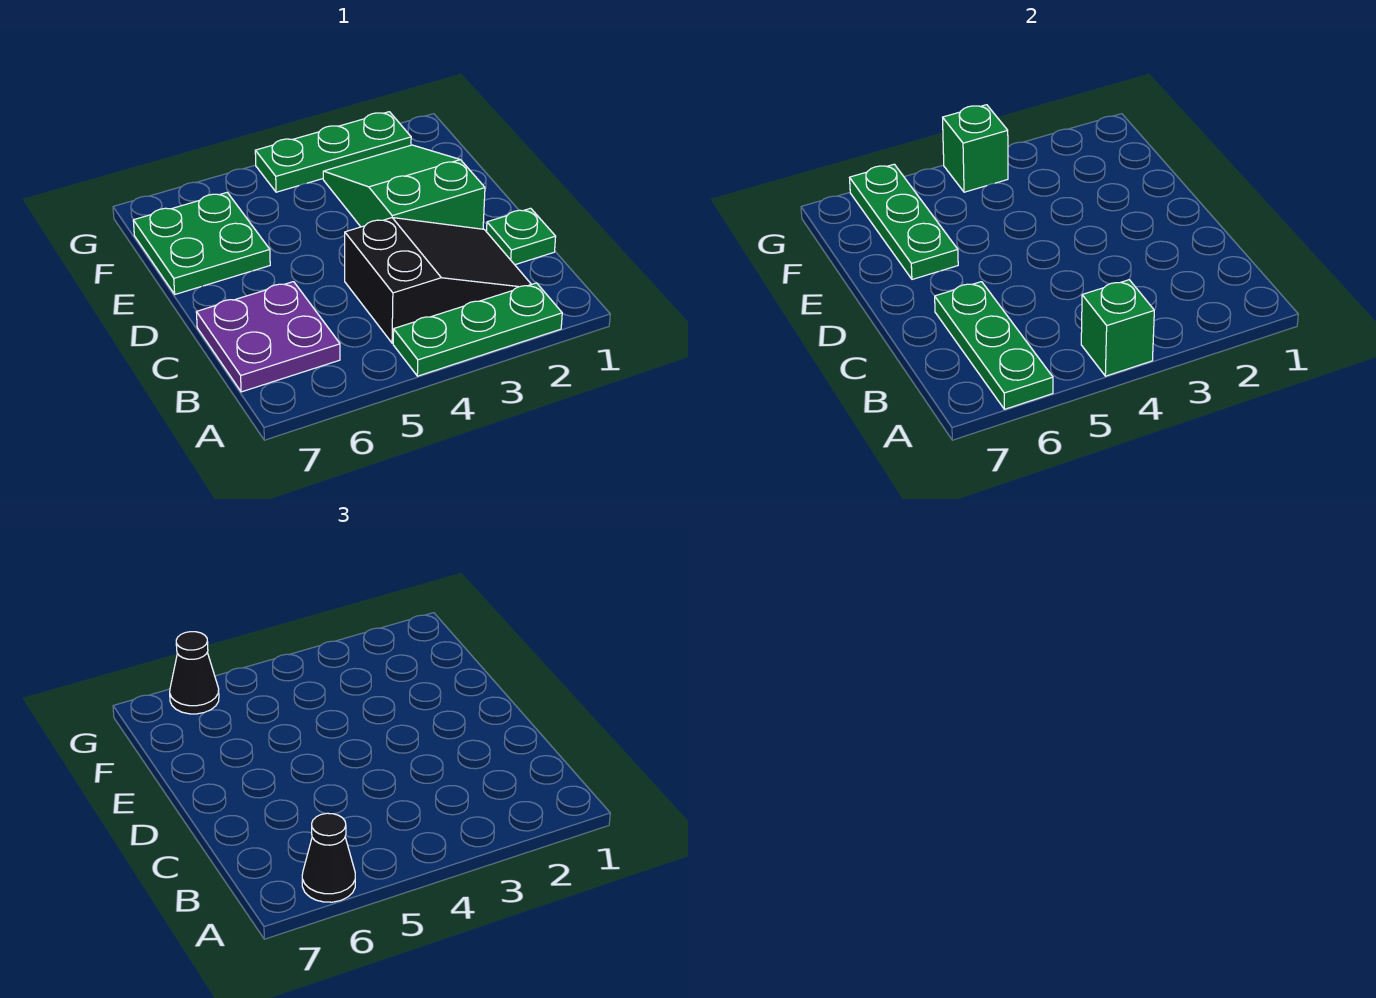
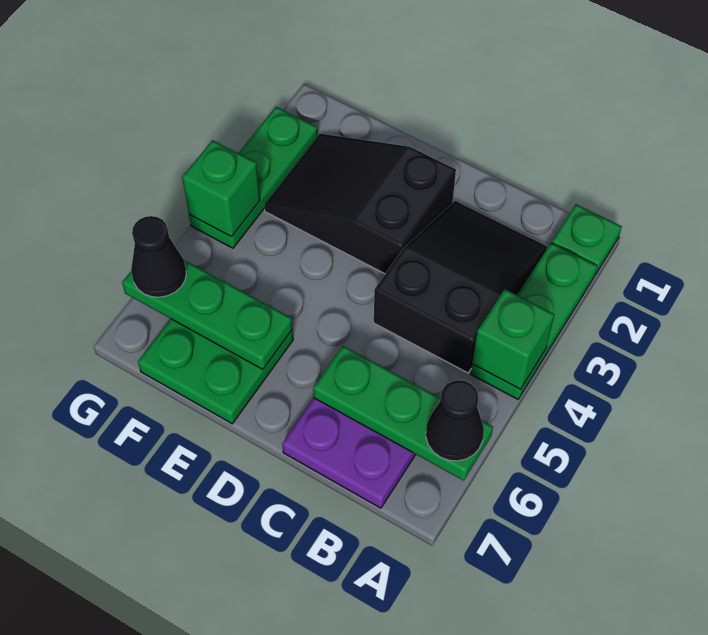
green 1x1 plate [487,208,556,265] -> green 1x1 plate moved to [552,204,622,275]
green 2x3 slope [323,145,485,229] -> black 2x3 slope [264,134,456,274]

